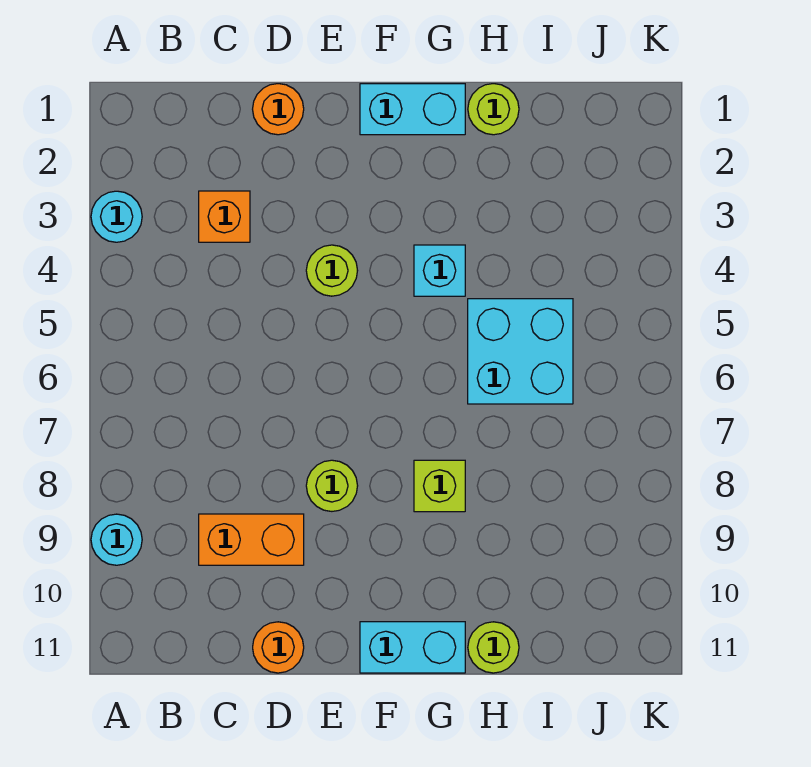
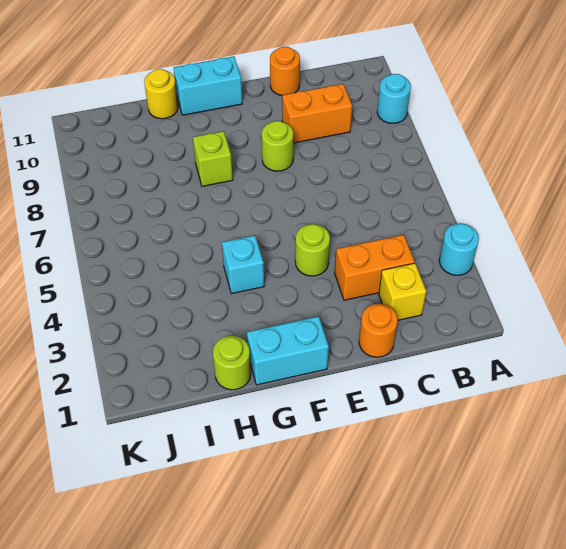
none -> yellow 1x1 brick [379,263,426,320]
orange 1x1 brick [199,191,250,242] -> orange 1x2 brick [335,235,415,300]
cyan 2x2 brick [468,299,573,404] -> none
lime 1x1 round brick [468,622,519,673] -> yellow 1x1 round brick [144,69,178,119]

